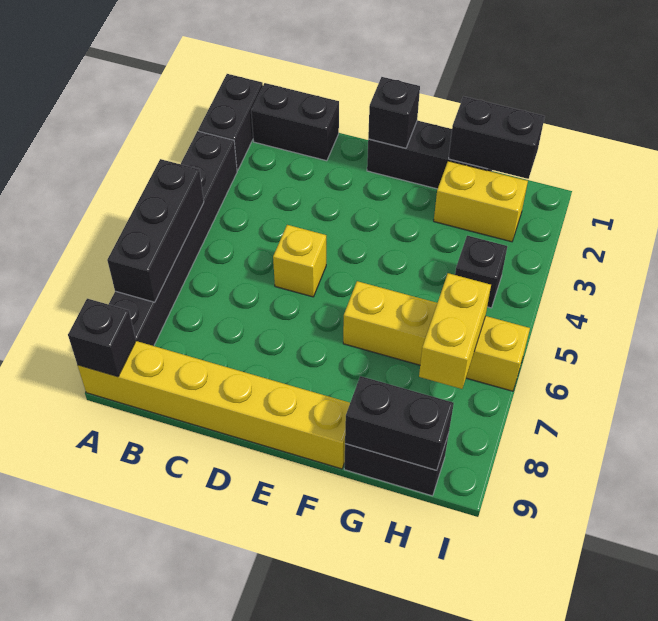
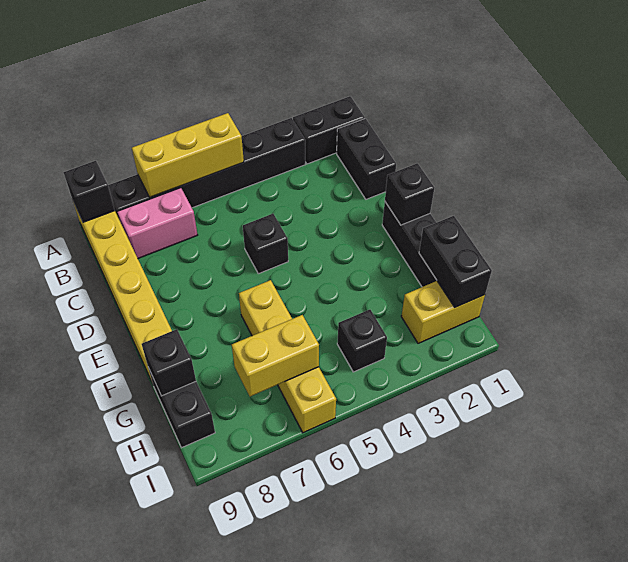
black 1x3 brick [107,159,204,302] -> yellow 1x3 brick [132,113,244,197]
none -> pink 1x2 brick [117,188,197,258]
yellow 1x1 brick [273,225,326,297] -> black 1x1 brick [243,214,288,274]
yellow 1x2 brick [434,161,528,242] -> yellow 1x2 brick turned to [401,281,485,343]
black 1x2 brick [345,376,454,470] -> black 1x1 brick [142,329,196,396]

